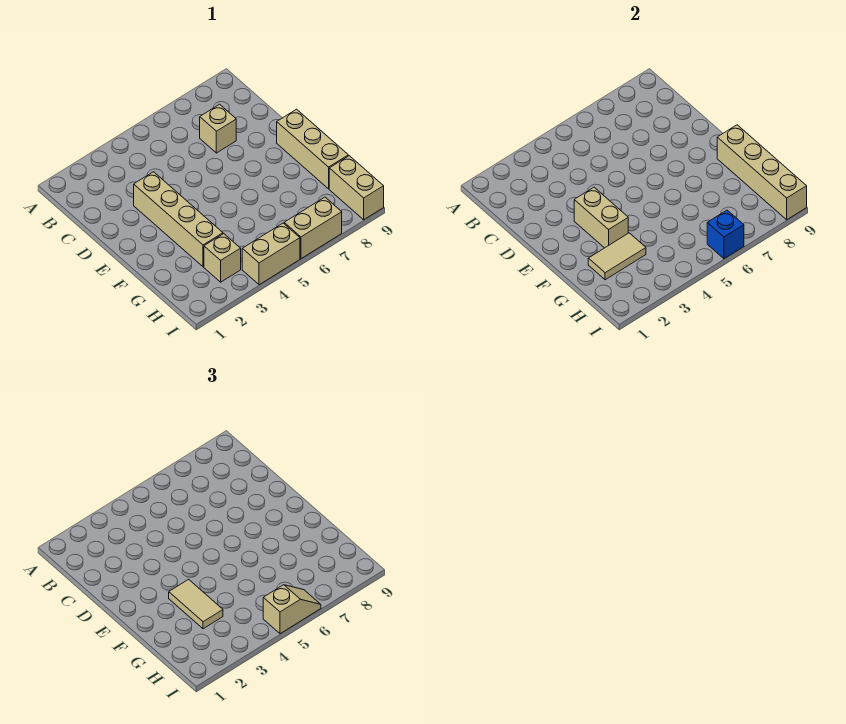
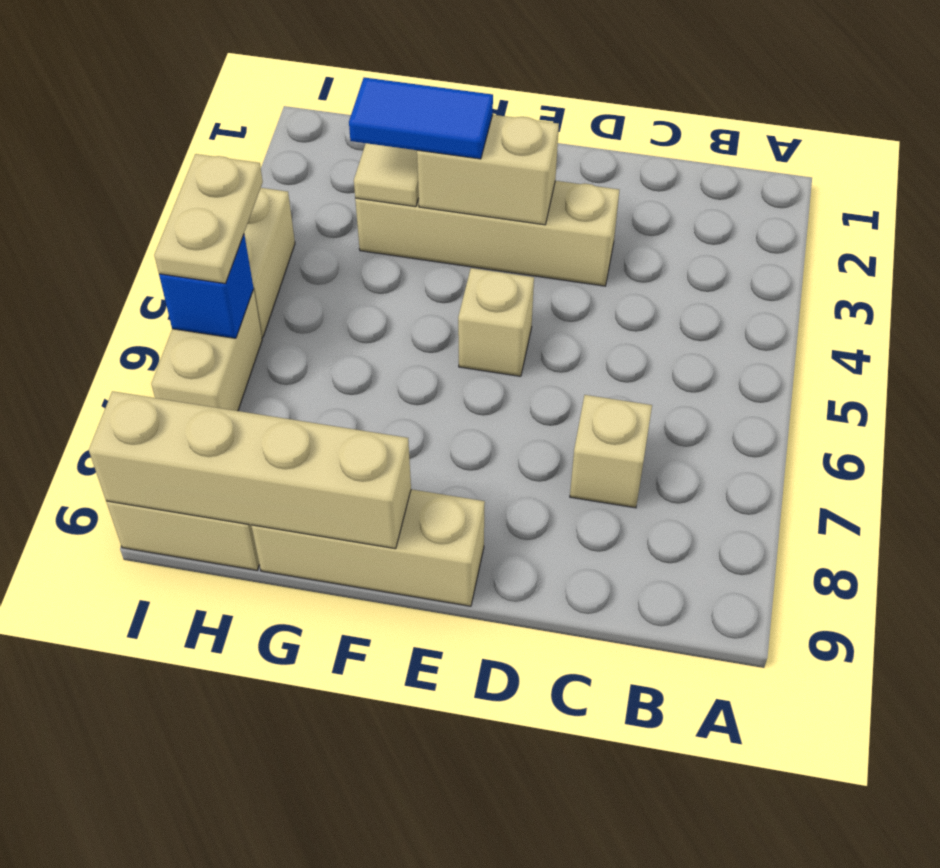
tan 1x2 tile [169,579,223,629] -> blue 1x2 tile [349,77,493,159]
tan 1x1 brick [204,234,241,282] -> tan 1x1 brick moved to [458,268,534,376]
tan 1x2 slope [263,585,321,634] -> tan 1x2 plate [154,154,263,284]

